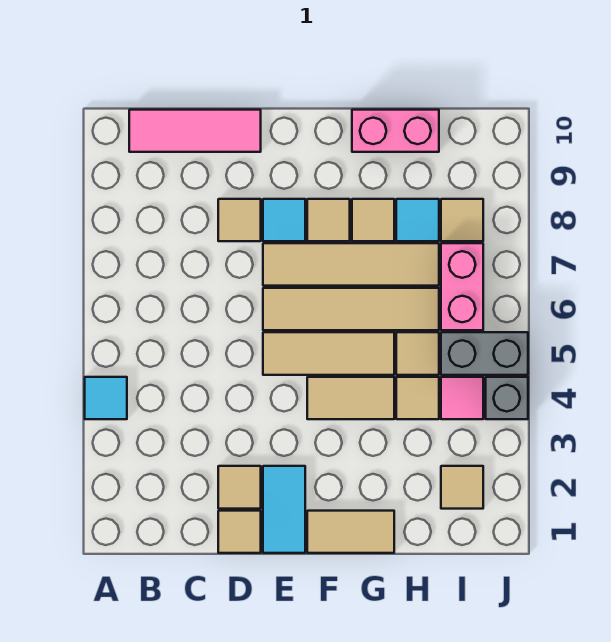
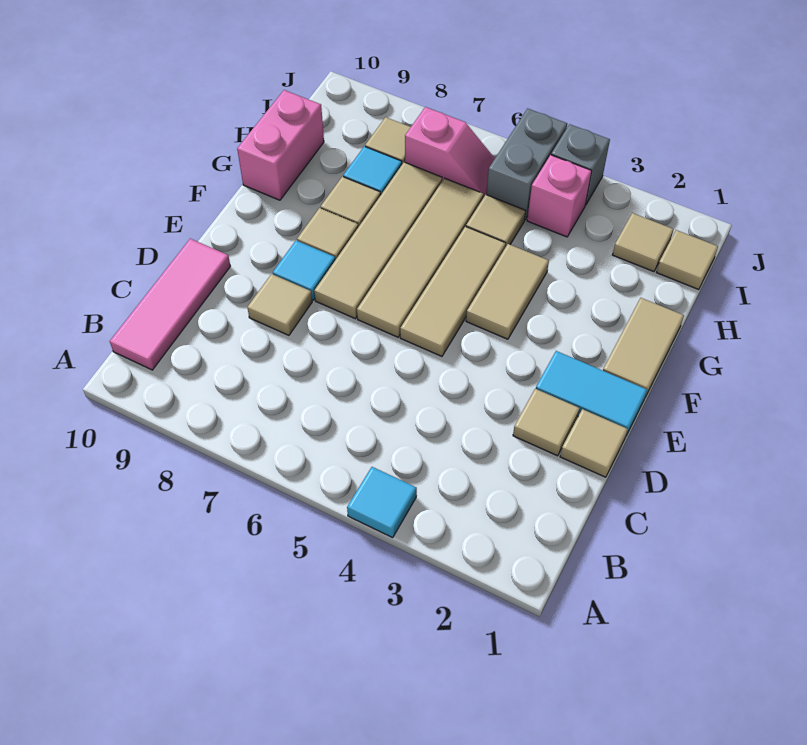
tan 1x1 tile [396,377,439,419] -> tan 1x1 tile moved to [656,230,718,290]
pink 1x1 tile [441,377,483,419] -> pink 1x1 brick [527,155,592,237]
pink 1x2 brick [441,243,483,330] -> pink 1x2 slope [405,107,495,198]

